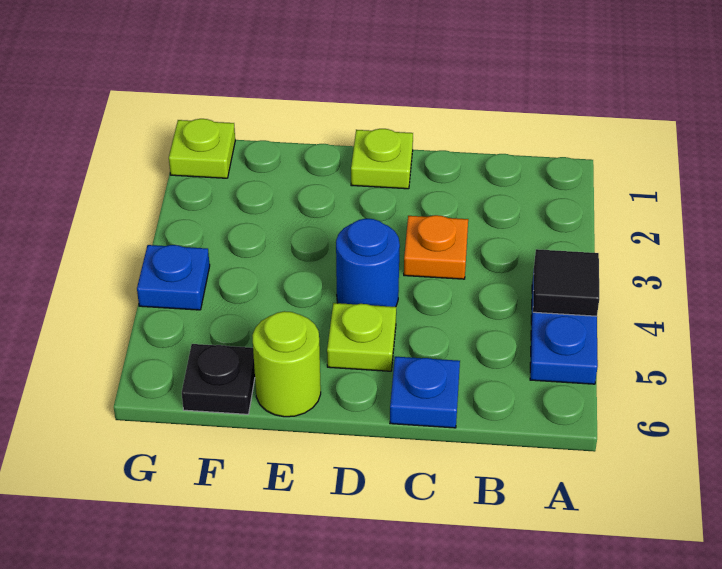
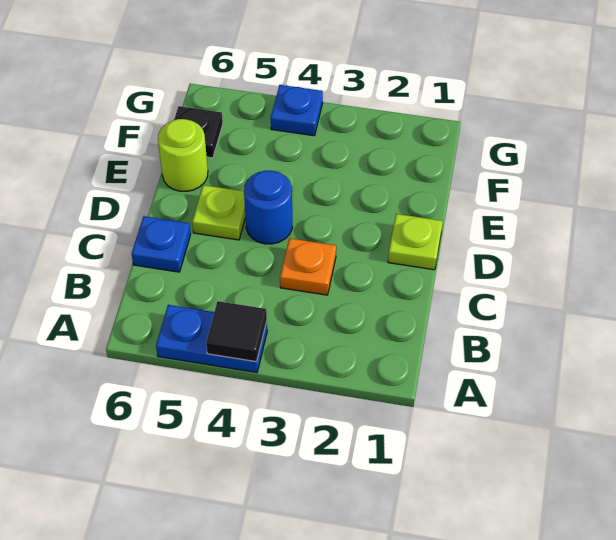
lime 1x1 plate [169,119,235,178] -> none

